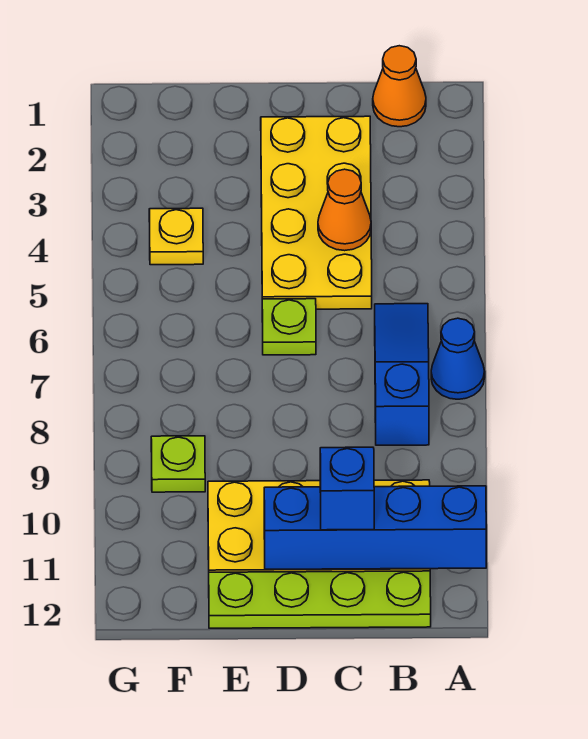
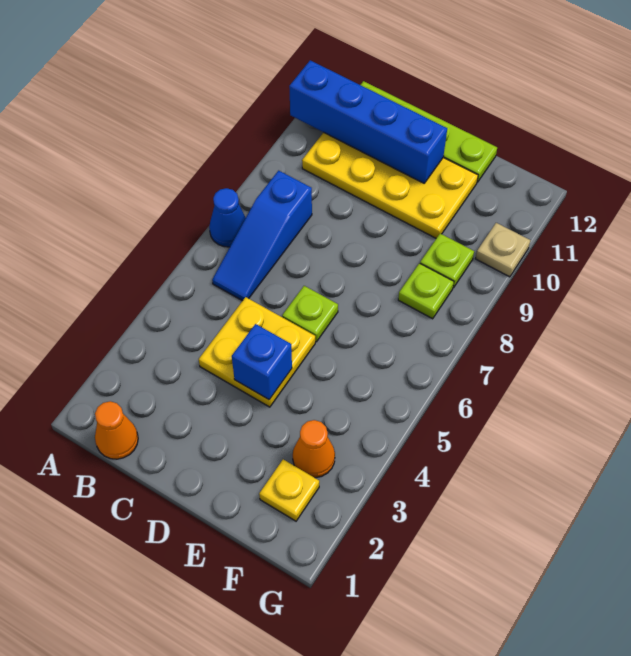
yellow 2x4 plate [261,116,372,309] -> yellow 2x2 plate [199,297,315,407]
orange 1x1 cone [318,169,371,251] -> orange 1x1 cone moved to [293,420,335,478]
blue 1x1 brick [320,447,374,530] -> blue 1x1 brick moved to [232,324,292,399]
yellow 1x1 plate [149,208,203,265] -> yellow 1x1 plate moved to [259,459,319,521]
none -> lime 1x1 plate [398,263,454,319]
none -> tan 1x1 plate [475,223,530,277]

